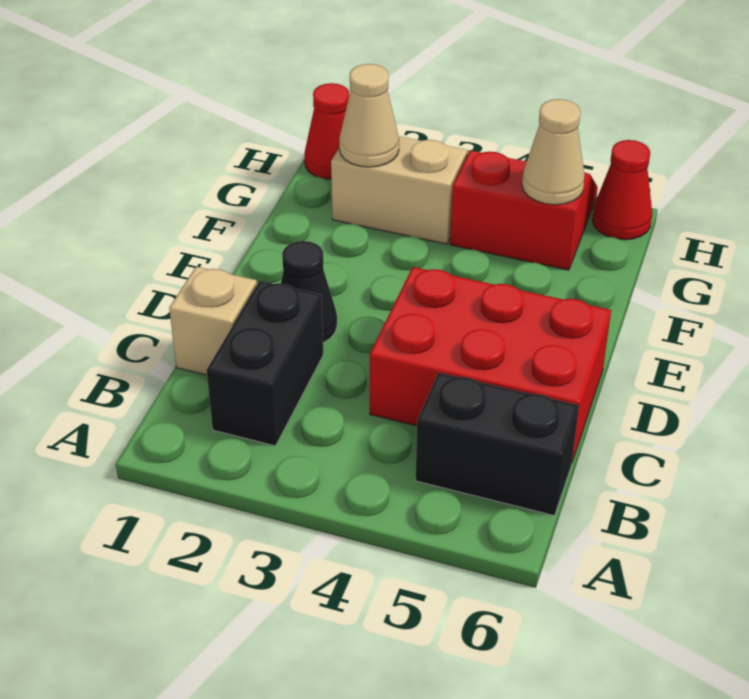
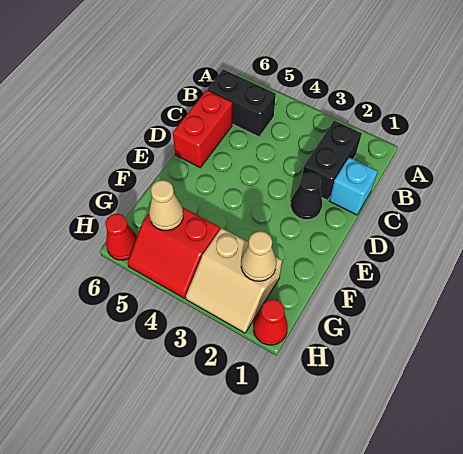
tan 1x1 brick [169,267,257,375] -> cyan 1x1 brick [329,158,378,215]
red 2x3 brick [370,267,611,462] -> red 1x2 brick [173,90,232,168]

